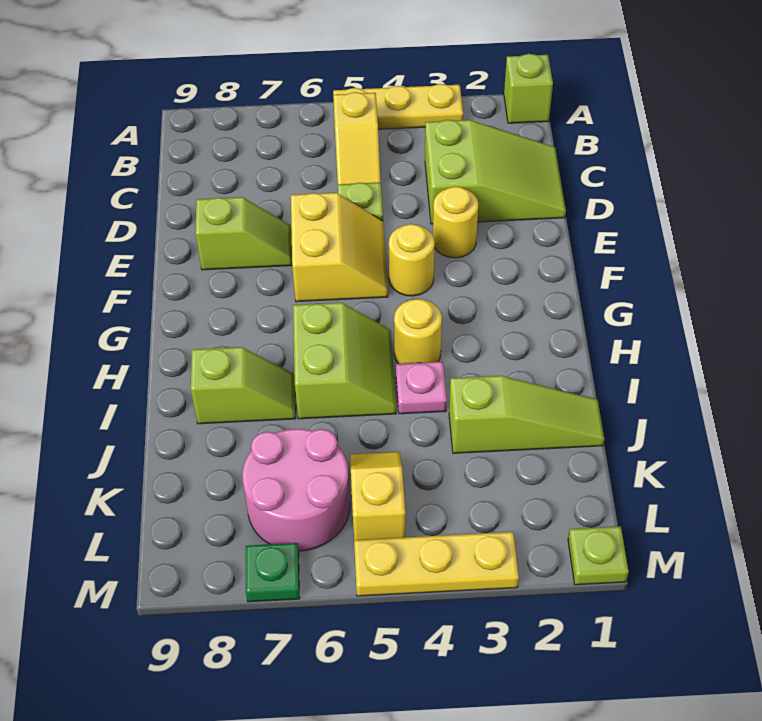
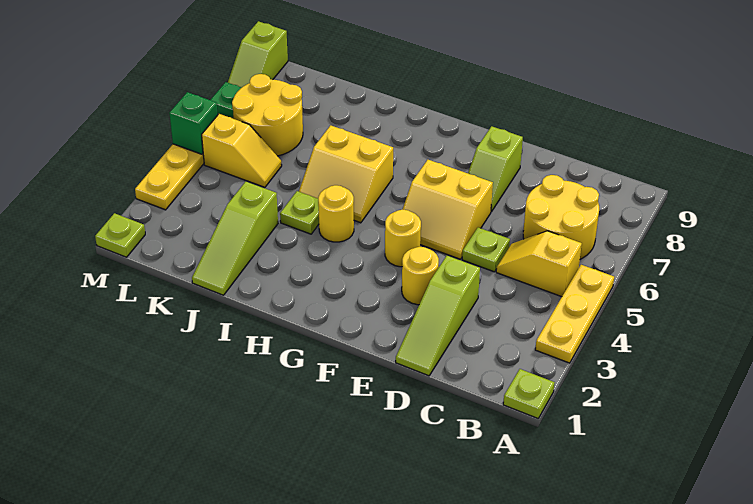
lime 1x1 brick [504,54,553,123] -> lime 1x1 plate [503,369,555,418]
none -> yellow 2x2 round brick [523,175,599,259]
lime 2x3 slope [425,120,566,224] -> lime 1x3 slope [396,256,480,376]
lime 2x2 slope [293,303,396,419] -> yellow 2x2 slope [299,125,393,223]
pink 1x1 plate [396,362,447,414] -> lime 1x1 plate [280,191,319,234]
lime 1x2 slope [191,347,296,424] -> lime 1x2 slope moved to [228,21,288,87]
pink 2x2 round brick [242,429,350,551] -> yellow 2x2 round brick [232,74,303,156]
none -> green 1x1 brick [169,92,218,154]

